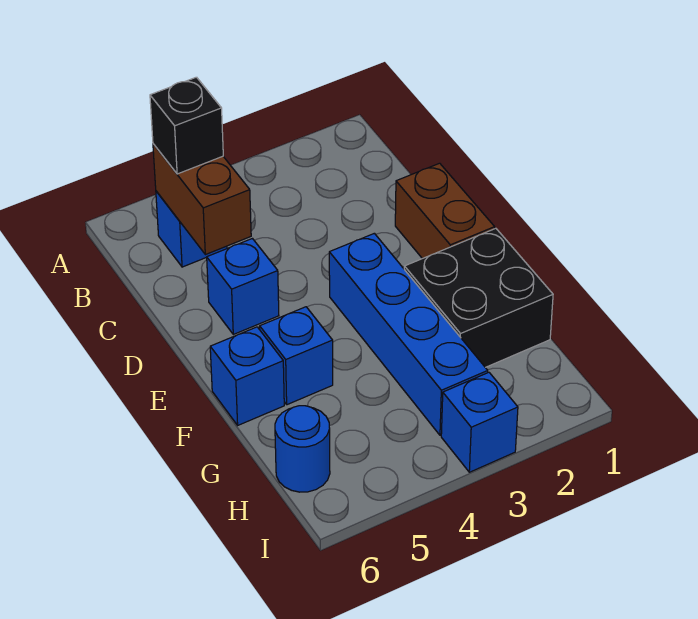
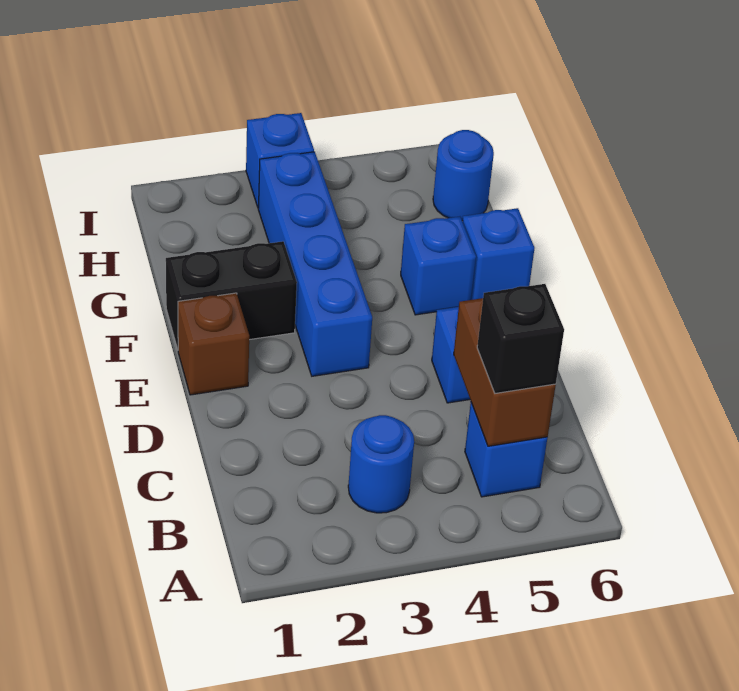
none -> blue 1x1 round brick [348,415,414,513]
brown 1x2 brick [395,163,495,259] -> brown 1x1 brick [178,293,249,395]
black 2x2 brick [404,228,553,367] -> black 1x2 brick [166,241,297,349]

